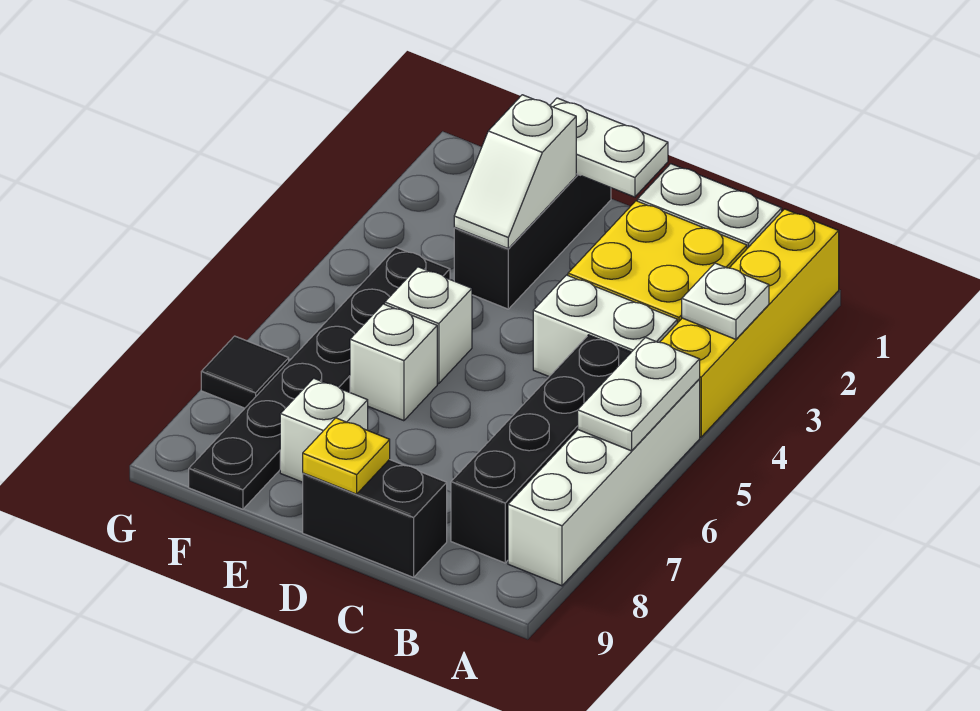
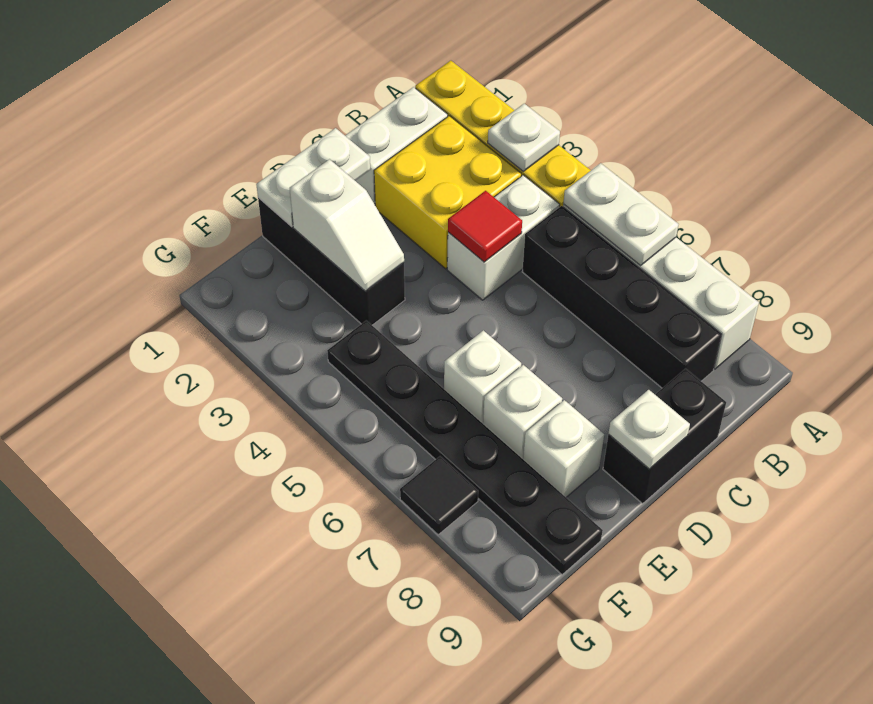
none -> red 1x1 tile [448,191,522,262]
yellow 1x1 plate [303,418,390,494] -> white 1x1 plate [608,390,690,469]
white 1x1 brick [385,267,472,384] -> white 1x1 brick moved to [483,365,562,459]

